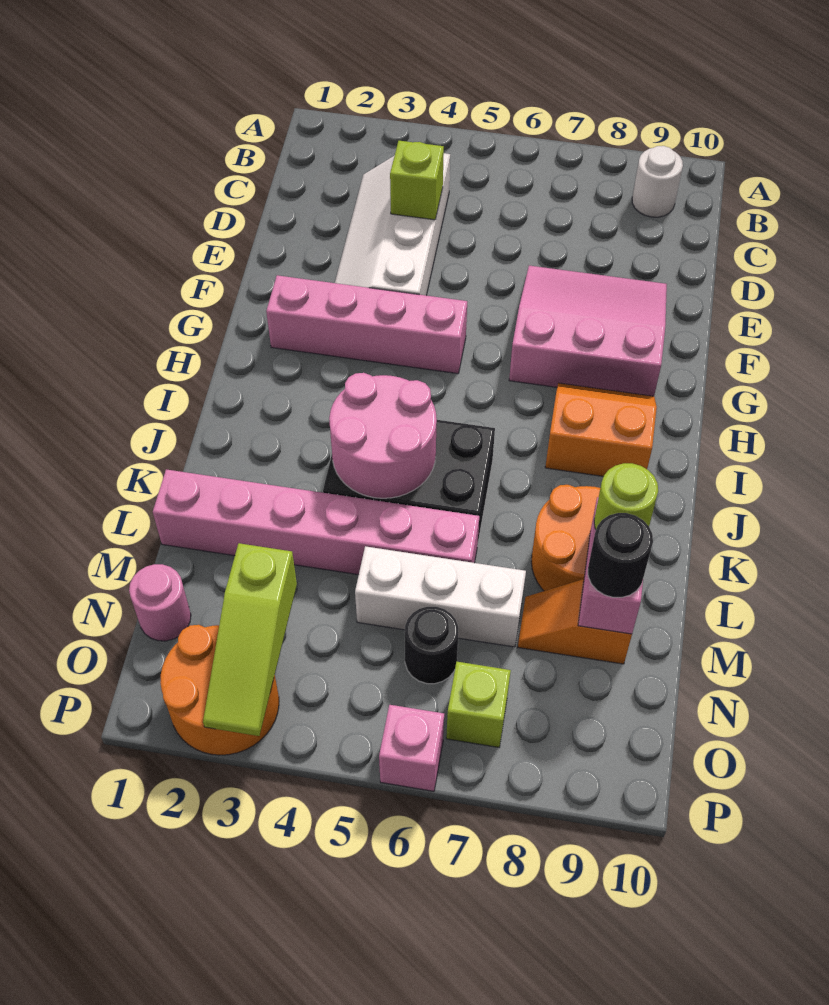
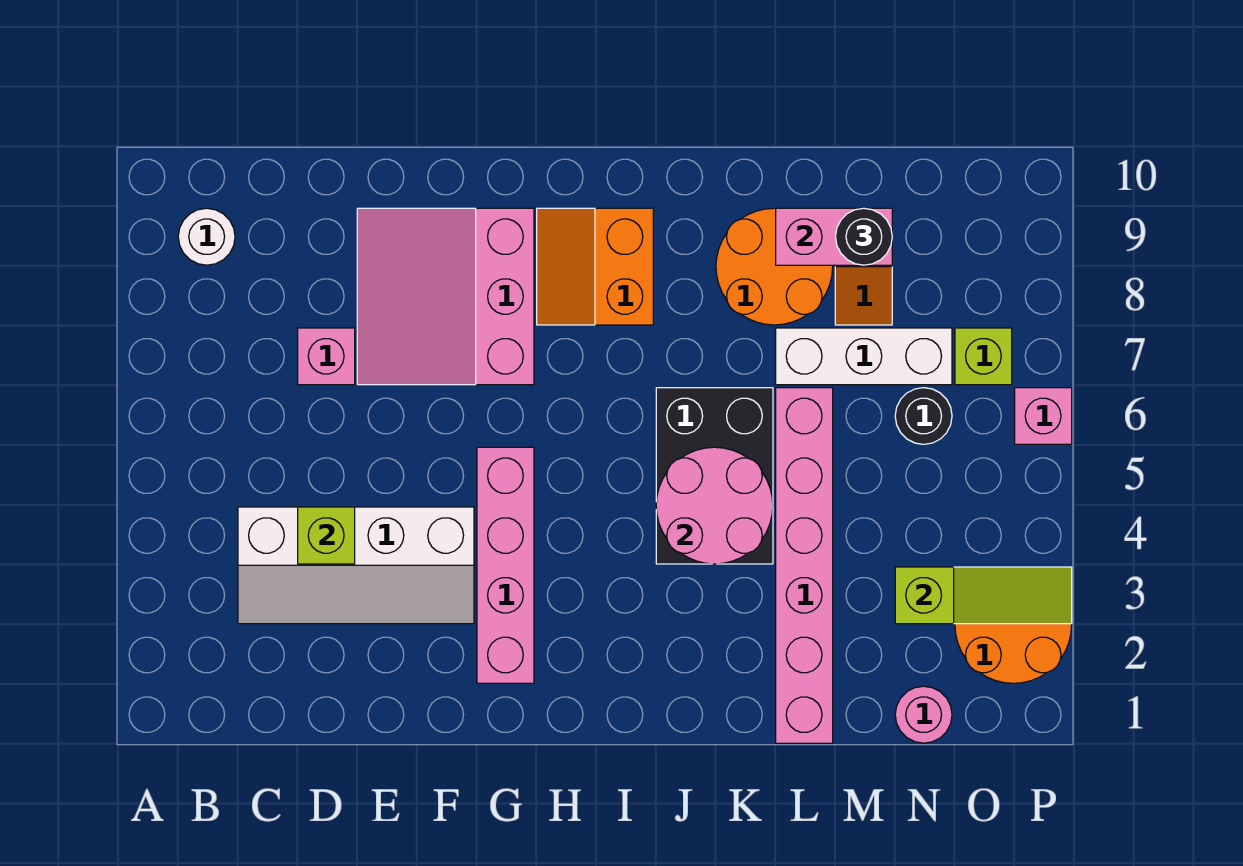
none -> pink 1x1 brick [298,328,355,385]
lime 1x1 round brick [594,463,658,529] -> none
white 1x3 brick [355,546,526,647] -> white 1x3 brick turned to [776,328,952,385]

